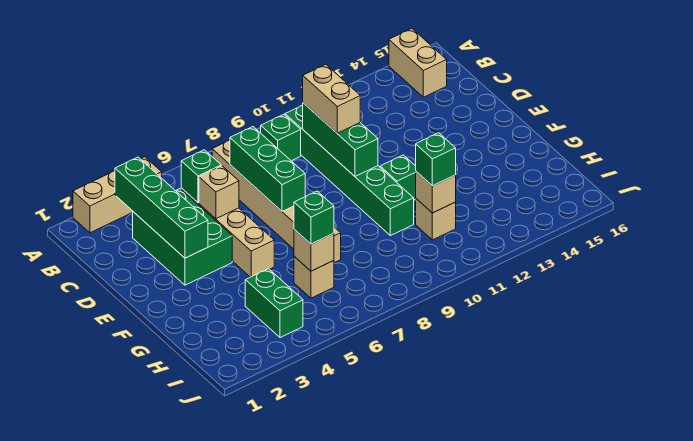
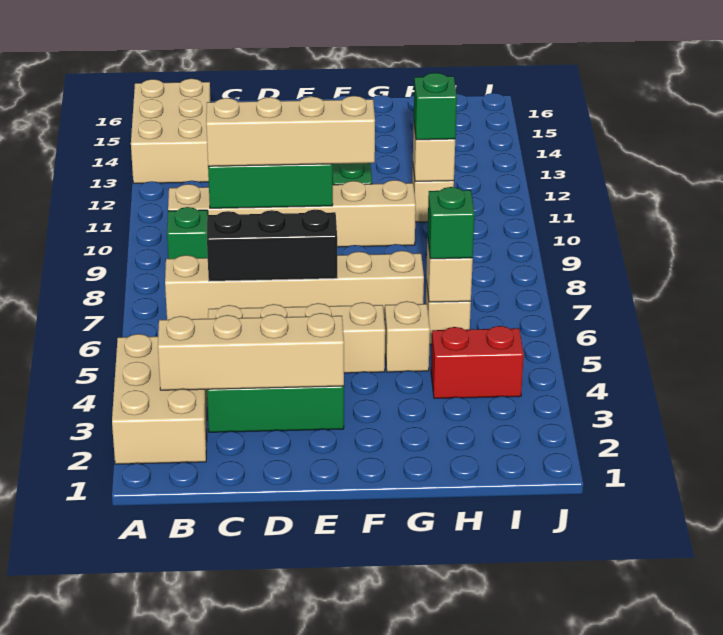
tan 1x3 brick [73,157,162,233] -> tan 2x3 brick [112,334,207,464]
tan 1x2 brick [389,29,447,97] -> tan 2x3 brick [131,79,211,183]
green 1x4 brick [115,157,208,258] -> tan 1x4 brick [158,313,344,390]
green 1x6 brick [285,105,414,236] -> tan 1x6 brick [168,180,416,247]
green 1x1 brick [181,150,221,203] -> none
green 1x3 brick [230,127,305,211] -> black 1x3 brick [207,209,337,281]
tan 1x2 brick [303,64,360,133] -> tan 1x4 brick [206,96,375,166]
tan 1x1 brick [199,166,239,219] -> tan 1x1 brick moved to [385,301,430,372]
green 1x2 brick [245,269,303,338] -> red 1x2 brick [431,326,524,399]

